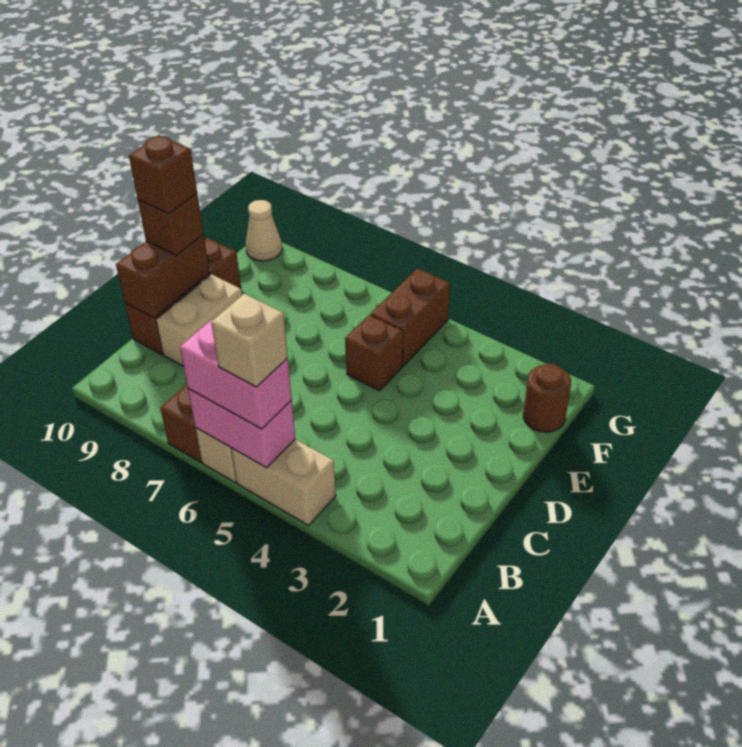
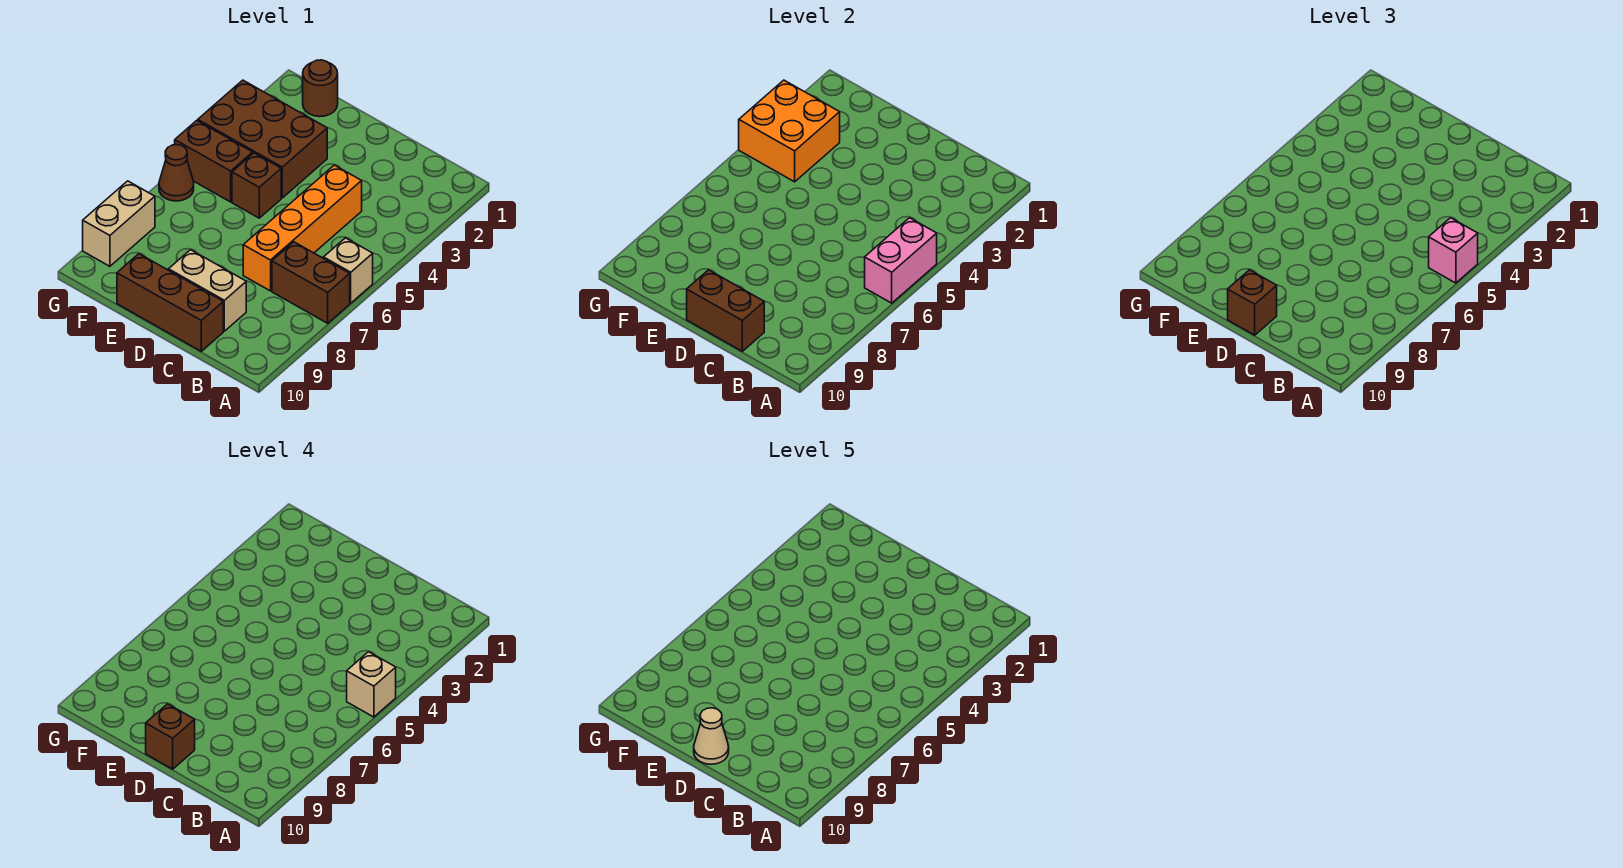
tan 1x2 brick [231,439,336,525] -> tan 1x2 brick moved to [83,181,155,266]
pink 1x2 brick [180,320,292,429] -> pink 1x1 brick [1429,218,1478,283]
none -> orange 1x4 brick [243,165,362,291]
none -> brown 2x3 brick [198,80,327,198]
none -> orange 2x2 brick [739,80,840,182]
none -> brown 1x1 cone [159,145,194,201]
tan 1x1 cone [246,200,282,261] -> tan 1x1 cone moved to [694,708,729,764]

